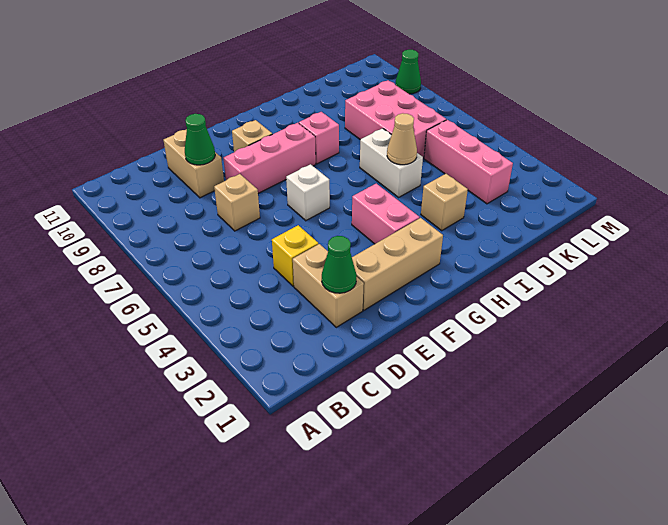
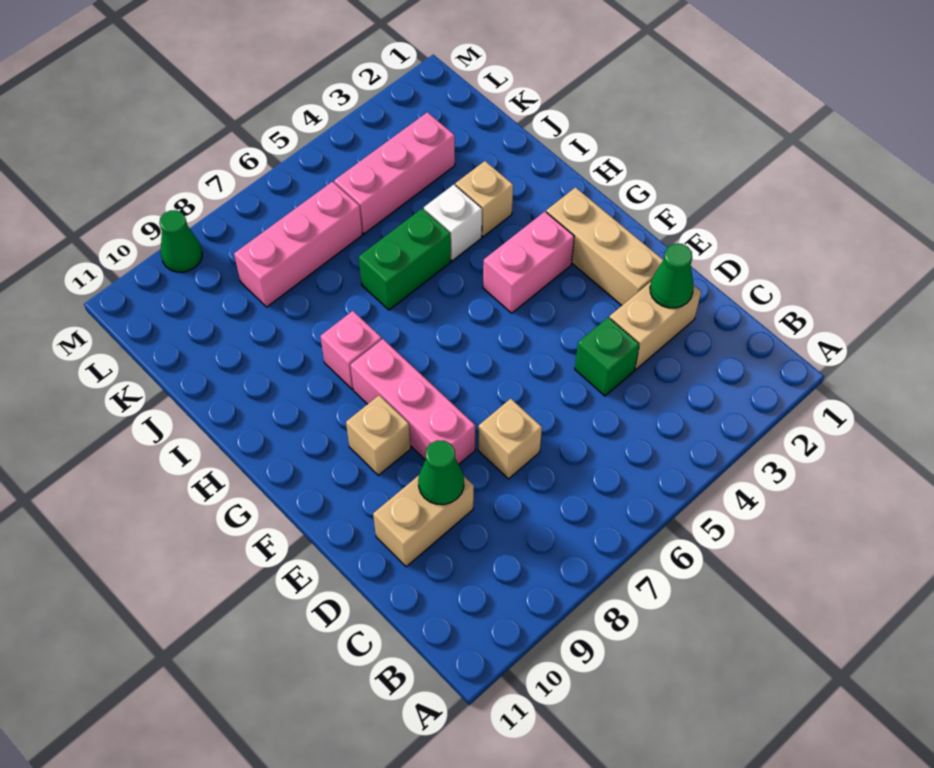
yellow 1x1 brick [272,225,318,286] -> green 1x1 brick [575,317,639,396]
white 1x1 brick [286,164,330,221] -> white 1x1 brick moved to [424,185,482,261]
white 1x2 brick [360,128,423,197] -> green 1x2 brick [359,208,451,310]
tan 1x1 cone [387,113,417,165] -> none
pink 2x3 brick [345,80,446,158] -> pink 1x3 brick [234,182,363,307]

